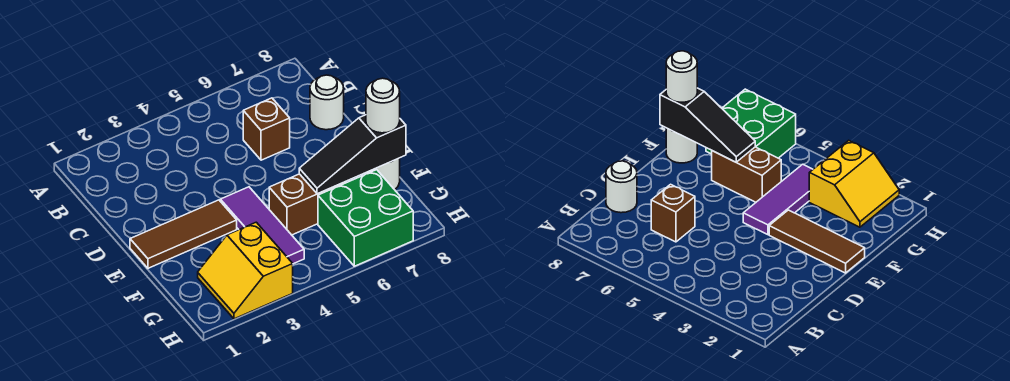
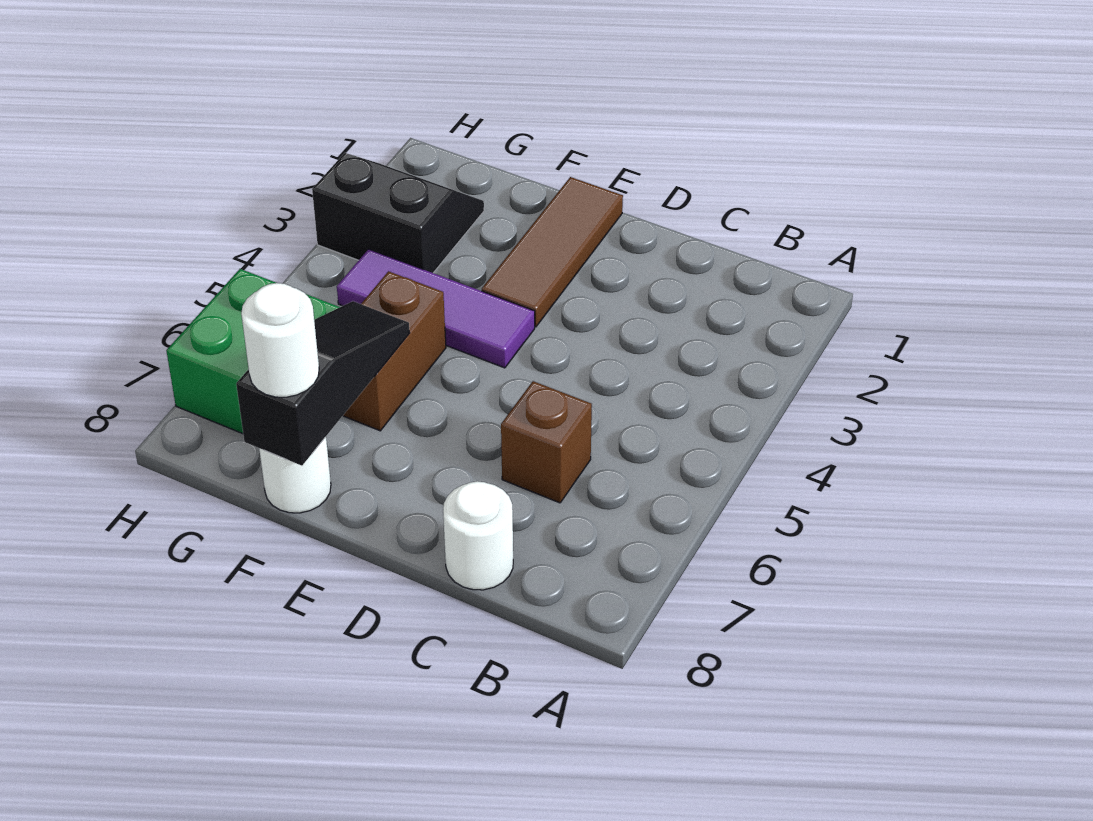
yellow 2x2 slope [198,222,293,319] -> black 2x2 slope [312,153,484,273]

